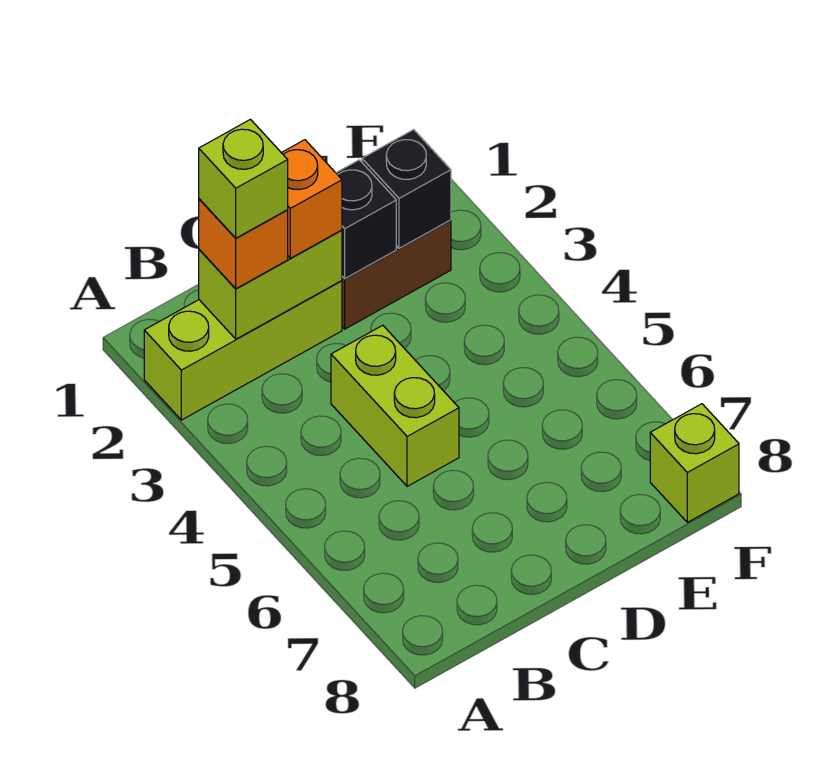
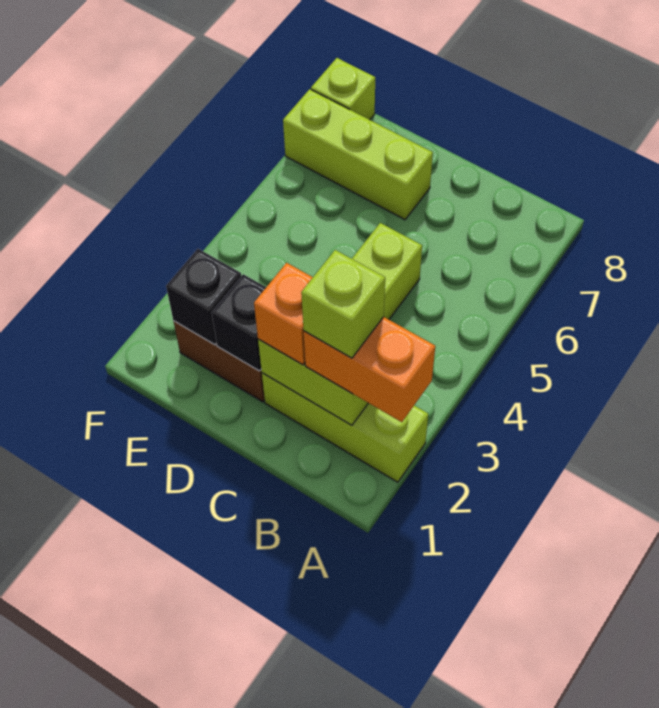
orange 1x1 brick [199,199,288,289] -> orange 1x2 brick [304,317,435,422]
none -> lime 1x3 brick [283,89,433,220]

